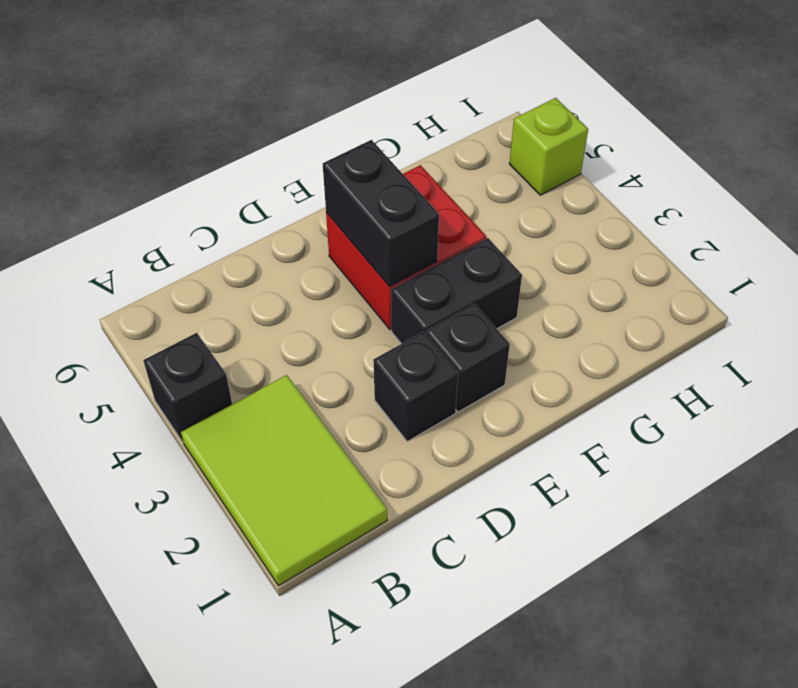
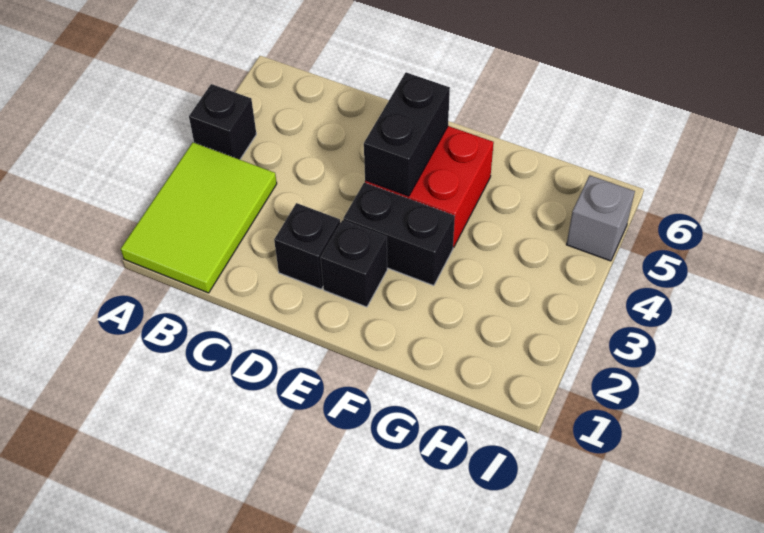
lime 1x1 brick [509,98,588,195] -> grey 1x1 brick [566,175,635,261]

